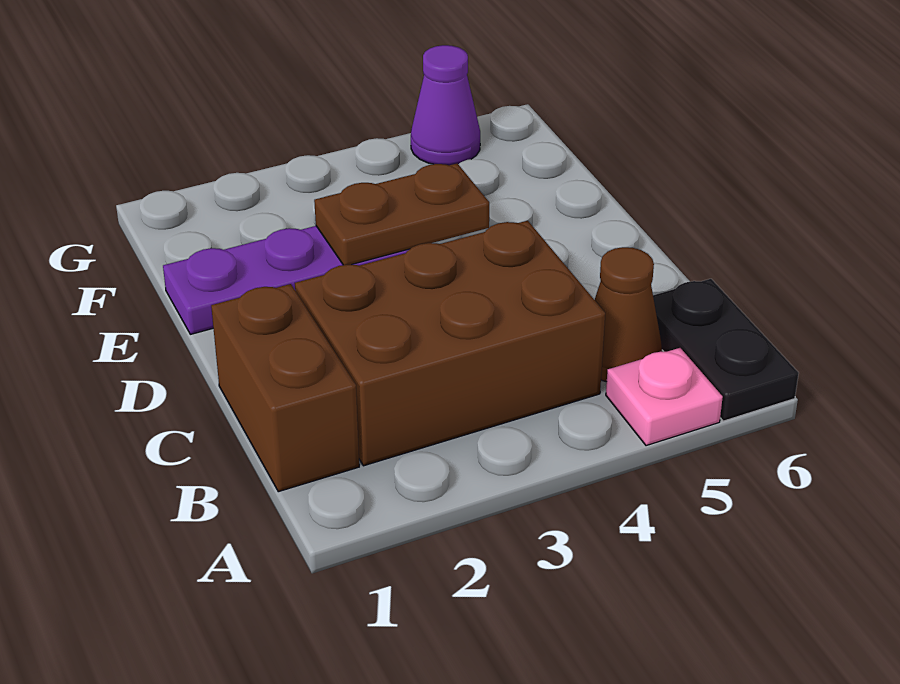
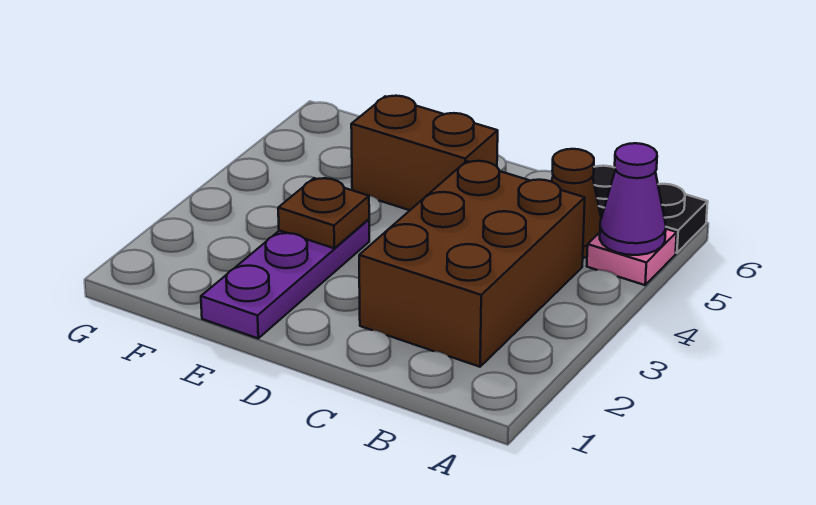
brown 1x2 brick [211,284,359,492] -> brown 1x2 brick moved to [351,96,498,210]
brown 1x2 plate [314,163,489,265] -> brown 1x1 plate [278,178,369,248]
purple 1x1 cone [411,45,480,165] -> purple 1x1 cone moved to [600,143,666,255]

